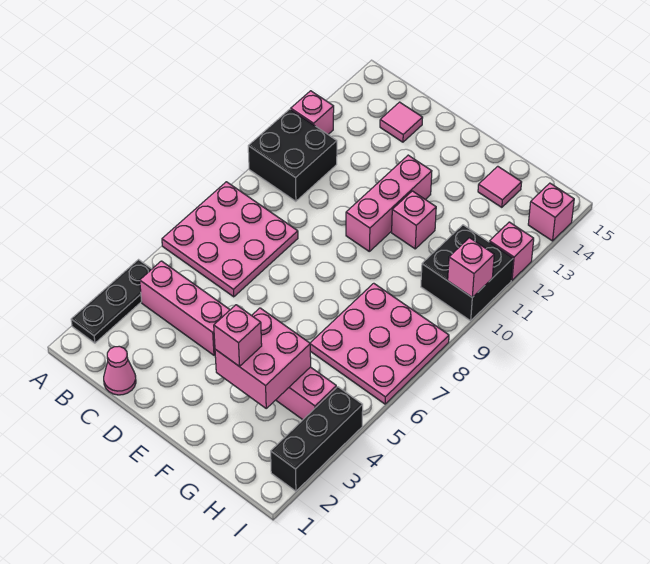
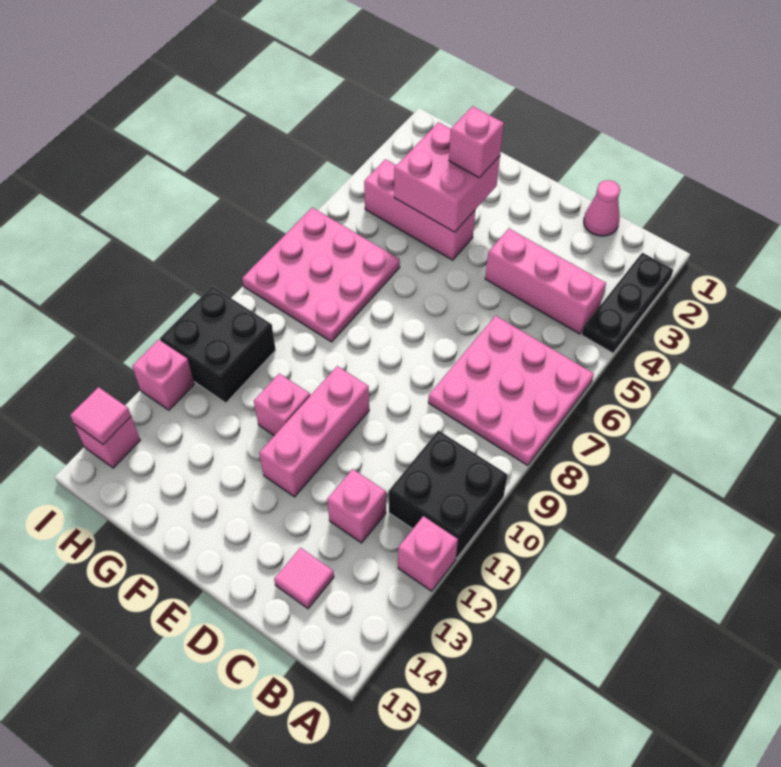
pink 1x1 tile [478,166,522,207] -> pink 1x1 tile moved to [70,387,131,444]
black 1x3 brick [271,387,363,491] -> none
pink 1x1 brick [448,238,494,297] -> pink 1x1 brick moved to [327,469,386,543]

